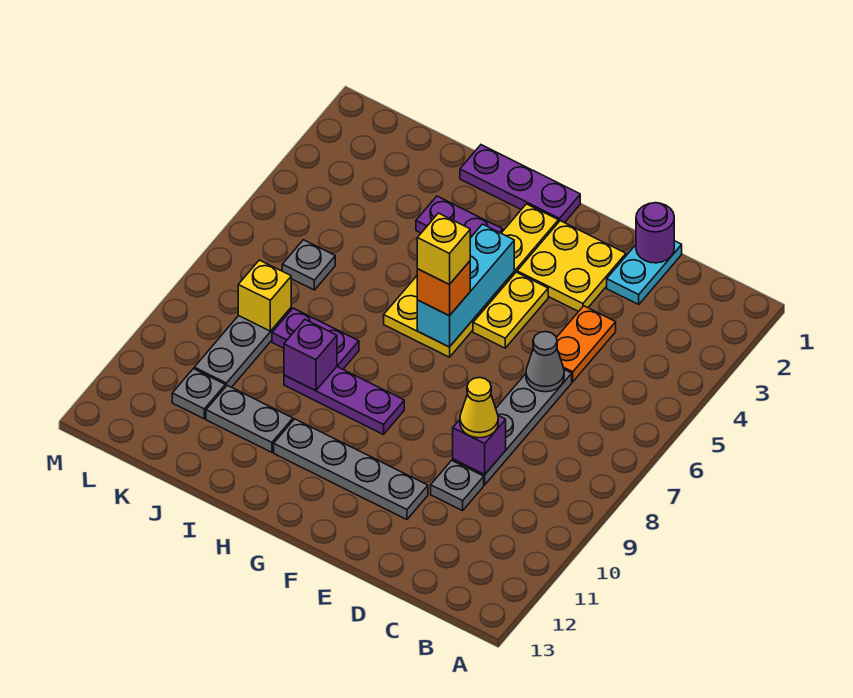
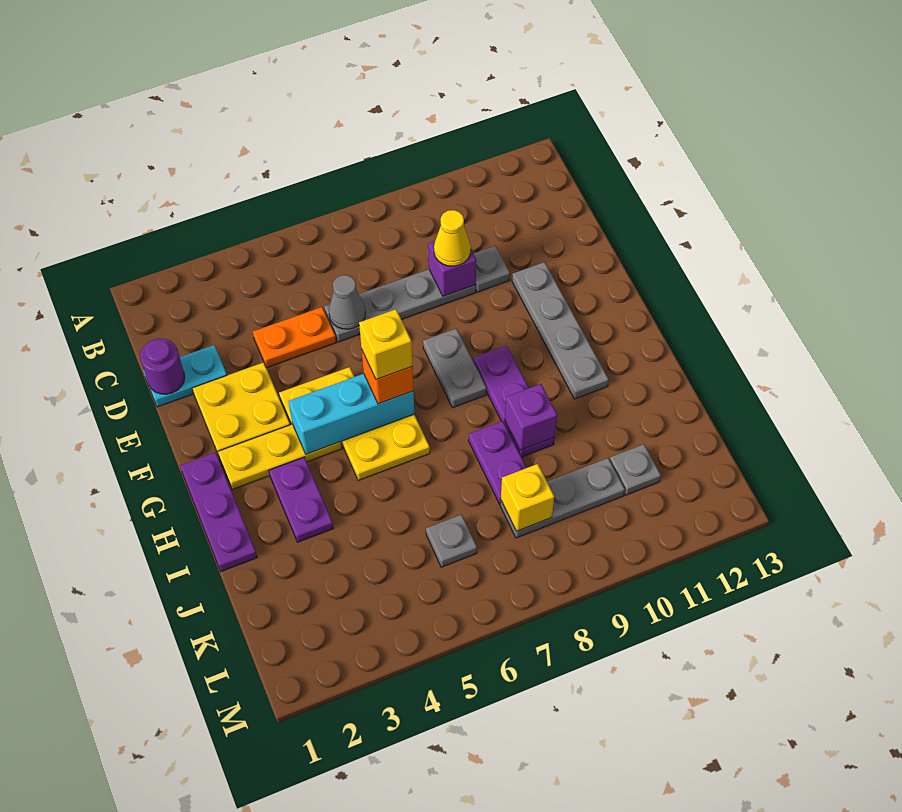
grey 1x2 plate [206,386,293,452] -> grey 1x2 plate moved to [423,328,486,408]

